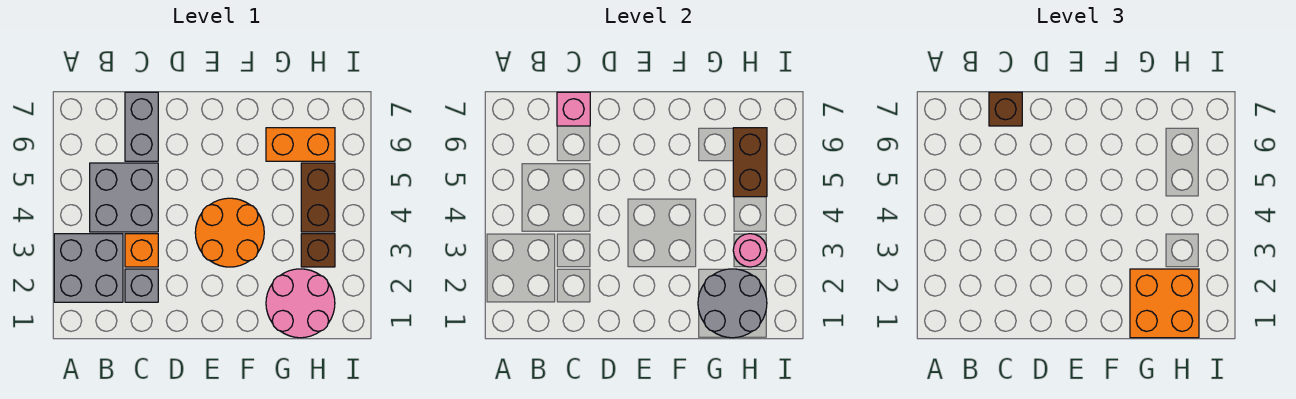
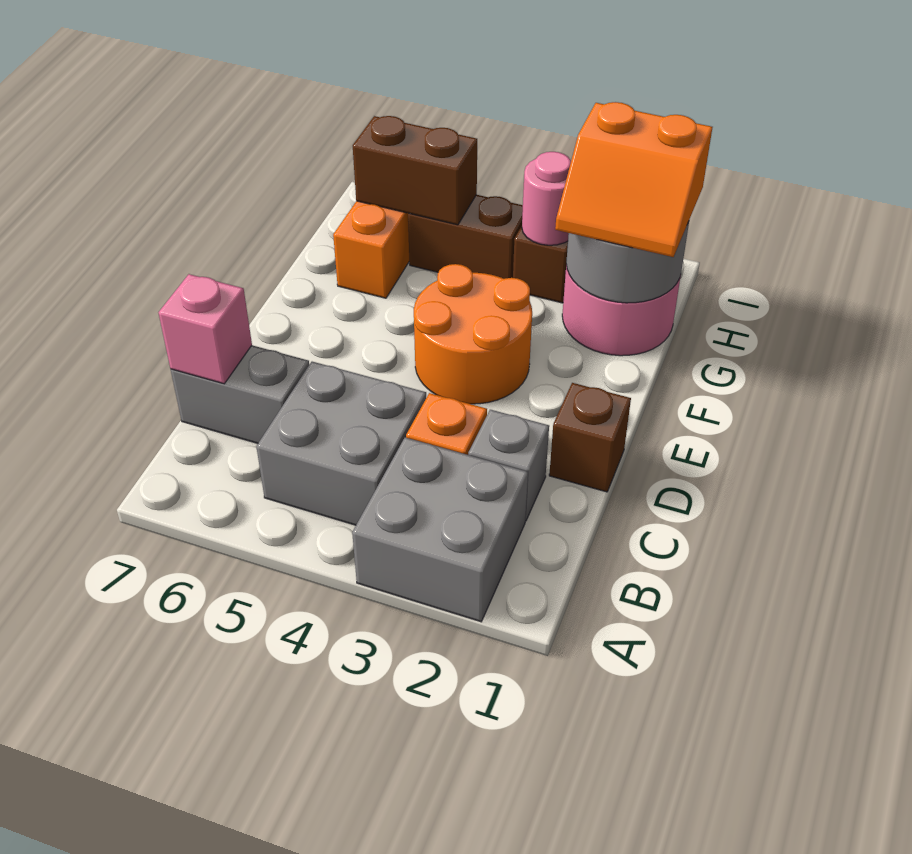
brown 1x1 brick [989,92,1022,126] -> brown 1x1 brick moved to [549,383,631,492]
orange 2x2 brick [1130,269,1199,338] -> orange 2x2 slope [555,102,712,257]

